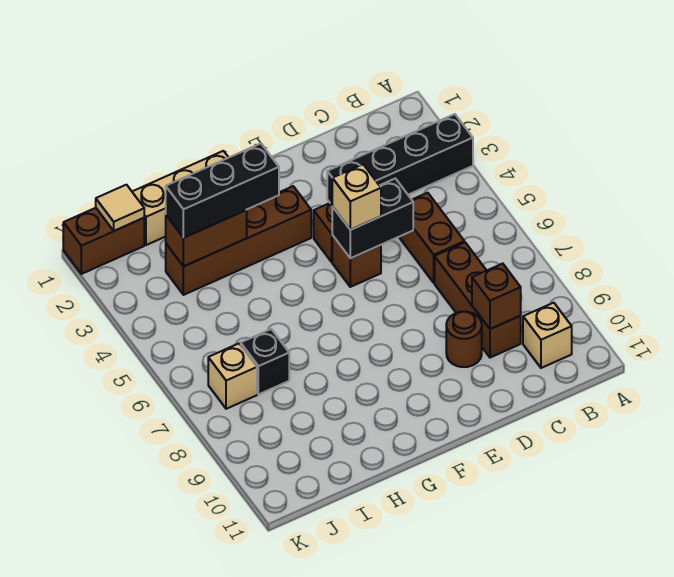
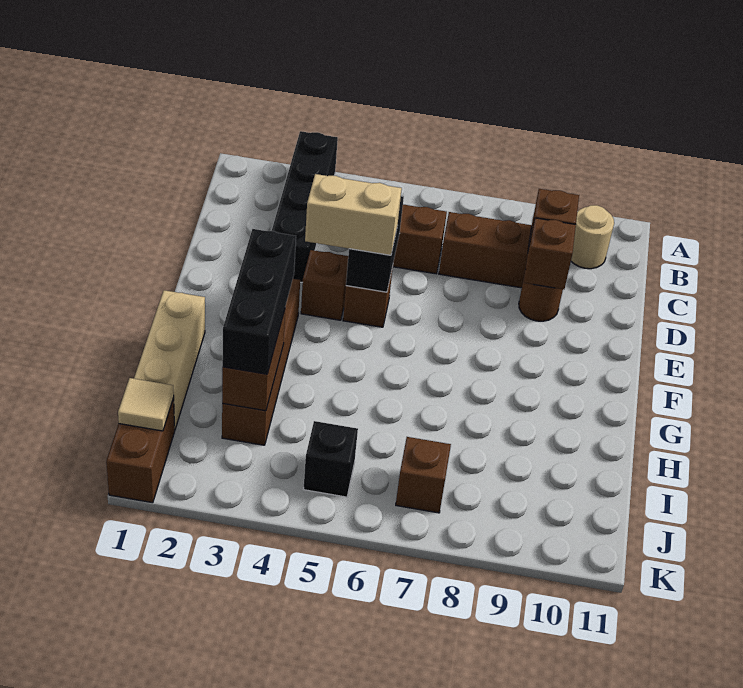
tan 1x1 brick [523,303,572,368] -> tan 1x1 round brick [571,205,614,269]
none -> brown 1x1 brick [524,218,576,289]
tan 1x1 brick [332,164,381,230] -> tan 1x2 brick [305,174,402,255]
black 1x1 brick [241,329,289,394] -> black 1x1 brick moved to [304,421,358,497]
tan 1x1 brick [208,344,257,409] -> brown 1x1 brick [396,437,451,513]

